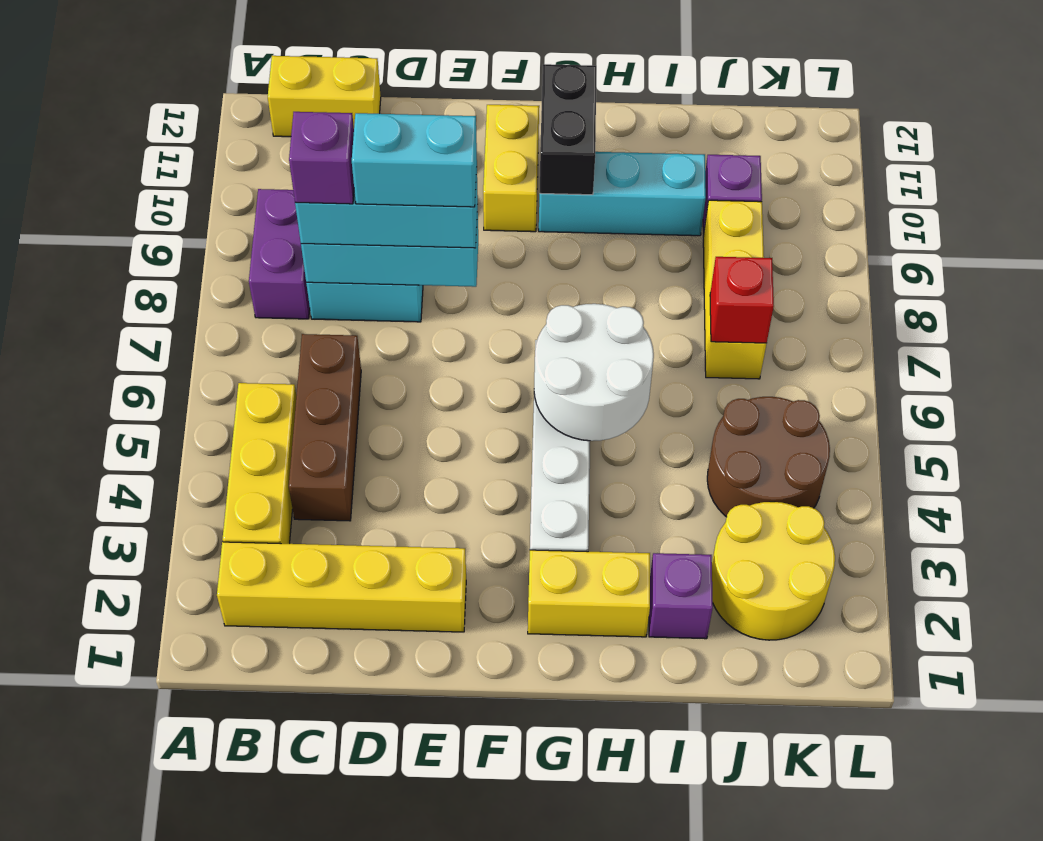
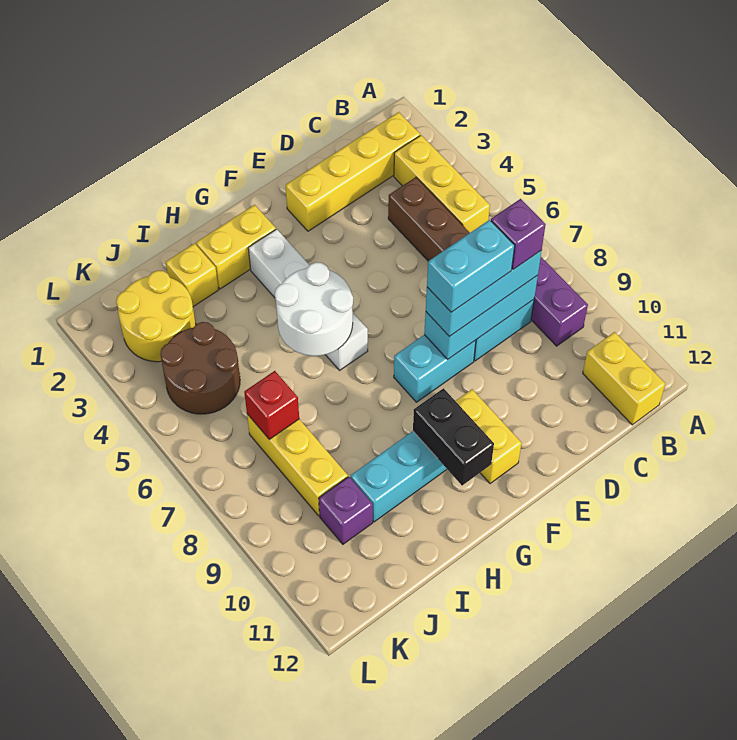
yellow 1x2 brick [268,56,381,137] -> yellow 1x2 brick turned to [583,332,665,425]
none -> cyan 1x2 brick [394,335,476,402]
purple 1x1 brick [649,553,713,639] -> yellow 1x1 brick [166,243,219,307]

